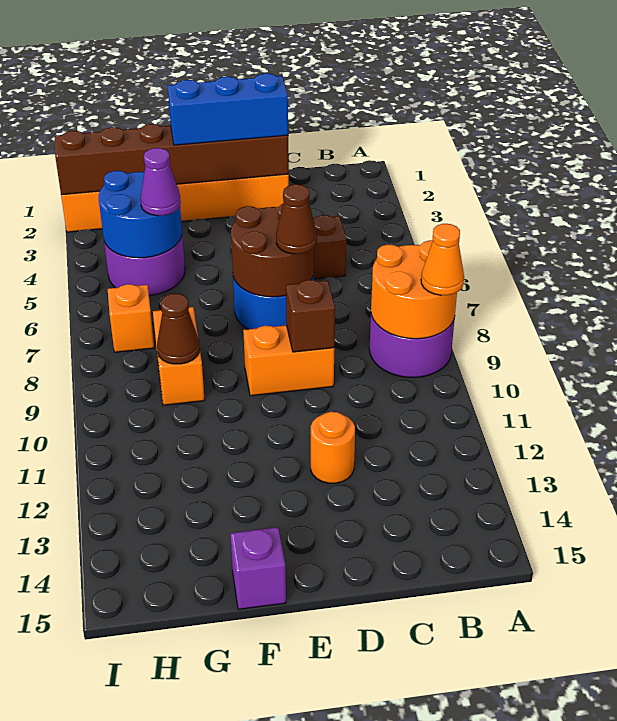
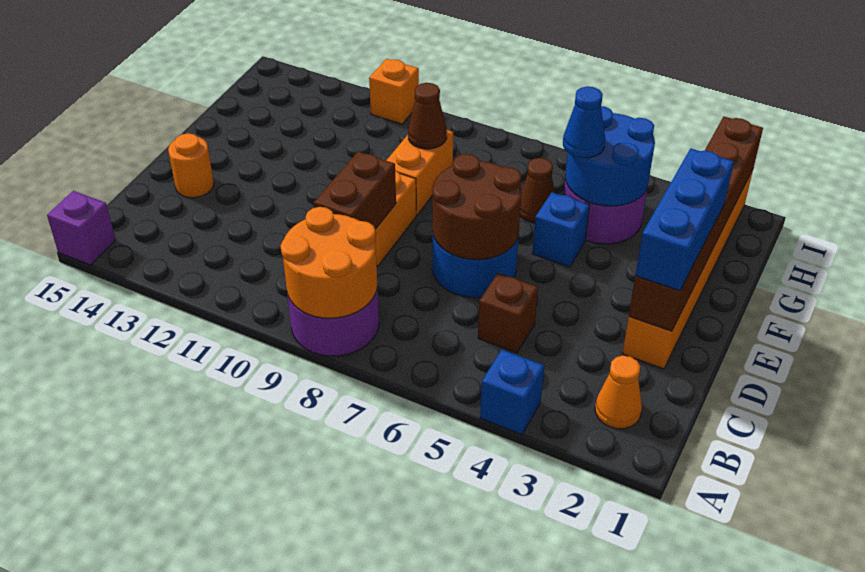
none -> blue 1x1 brick [480,350,544,435]
orange 1x1 cone [421,224,464,295] -> orange 1x1 cone moved to [595,356,642,429]
brown 1x1 cone [276,184,317,254] -> brown 1x1 cone moved to [520,158,555,223]
brown 1x1 brick [286,280,335,352] -> brown 1x2 brick [314,152,396,229]
orange 1x1 round brick [311,412,355,483] -> orange 1x1 round brick moved to [168,133,214,198]
none -> blue 1x1 brick [532,193,590,267]
purple 1x1 brick [230,527,286,609] -> purple 1x1 brick moved to [47,191,116,265]
purple 1x1 cone [141,148,181,216] -> blue 1x1 cone [563,86,605,158]
orange 1x2 brick [153,307,205,405] -> orange 1x2 brick turned to [386,130,453,215]
orange 1x1 brick [108,284,154,352] -> orange 1x1 brick moved to [369,59,419,124]

